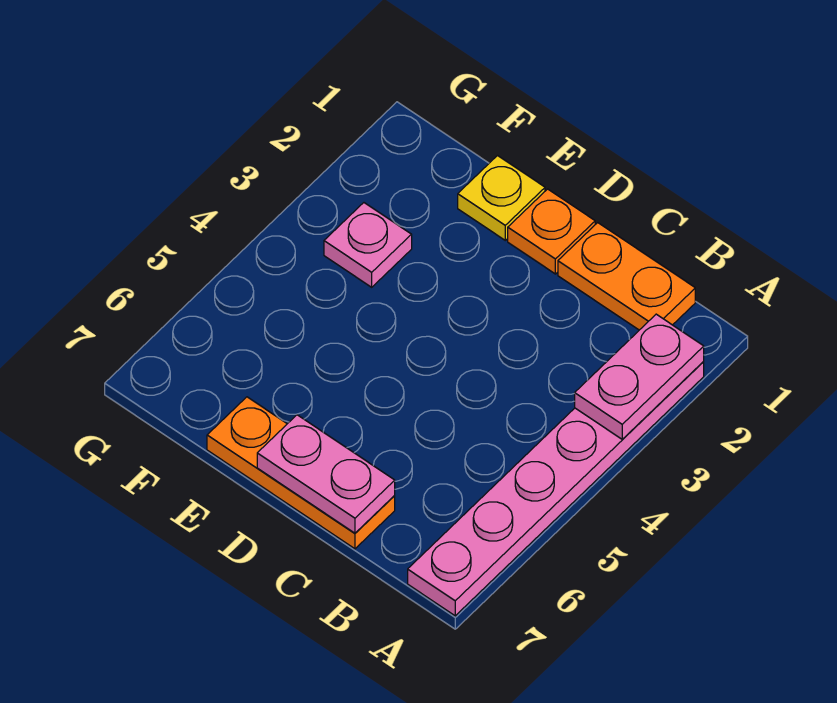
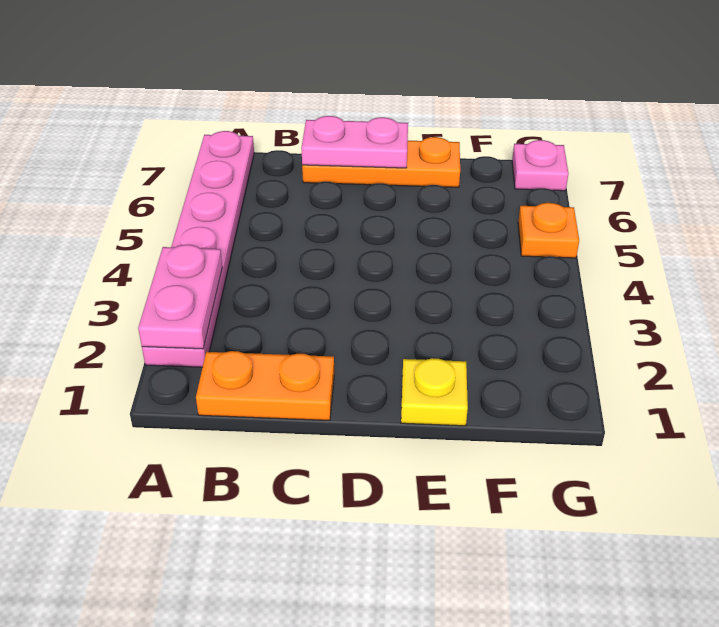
orange 1x1 plate [508,189,595,274] -> orange 1x1 plate moved to [518,203,579,258]
pink 1x1 plate [324,203,412,287] -> pink 1x1 plate moved to [512,140,569,191]

